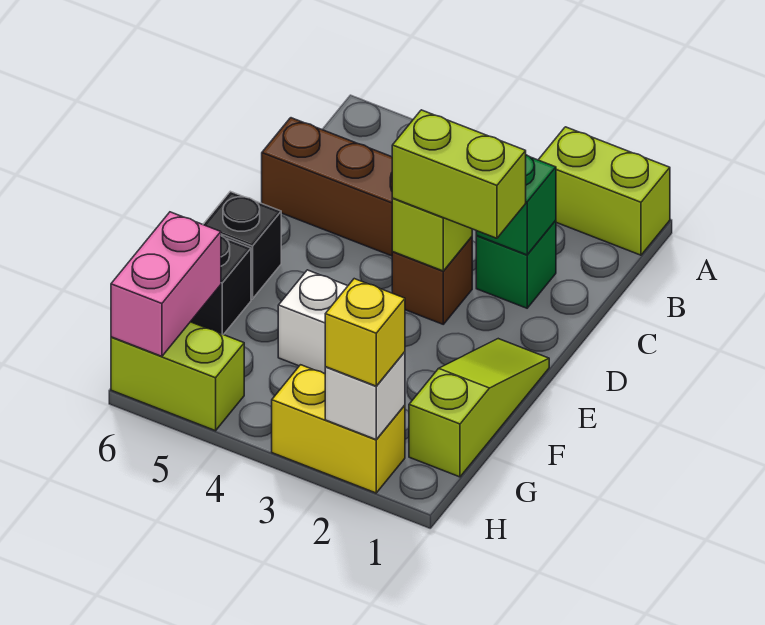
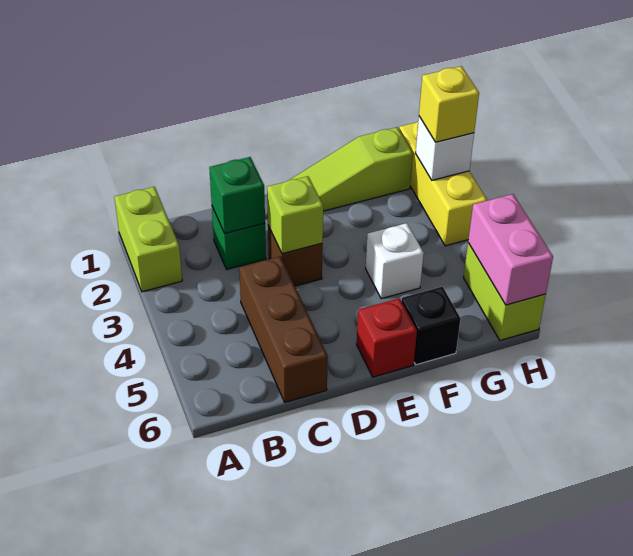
lime 1x2 brick [392,110,526,238] -> none
black 1x1 brick [203,191,281,299] -> red 1x1 brick [357,298,417,377]
pink 1x2 brick [111,212,221,356] -> pink 1x2 brick turned to [468,194,553,305]
yellow 1x2 brick [272,365,405,493] -> yellow 1x3 brick [399,122,487,246]

